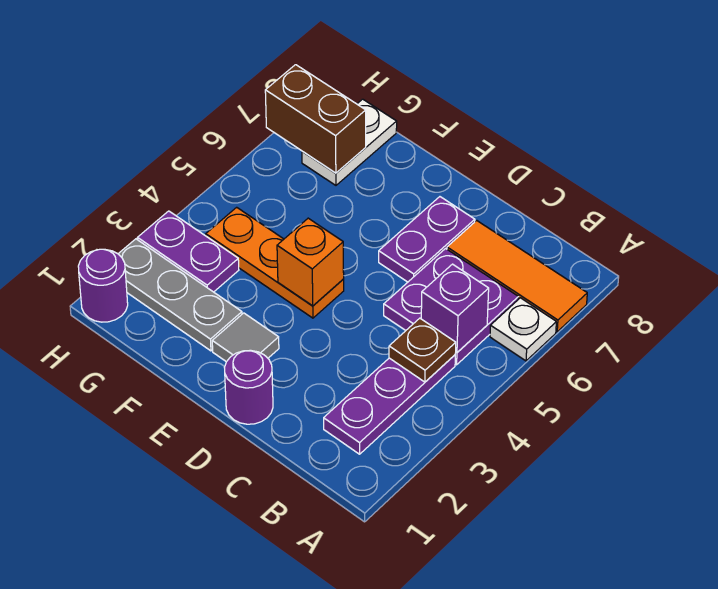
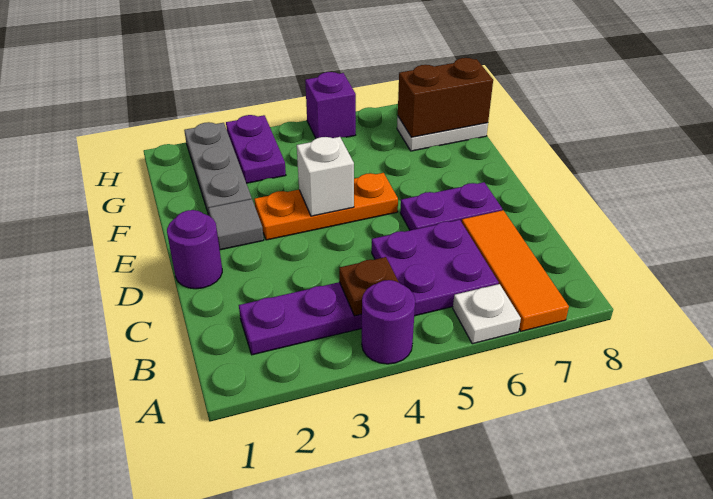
purple 1x1 brick [421,264,489,353] -> purple 1x1 brick moved to [305,72,356,138]
orange 1x3 plate [206,207,344,318] -> orange 1x3 plate turned to [254,173,398,240]
orange 1x1 brick [277,218,344,306] -> white 1x1 brick [297,137,354,216]
brown 1x2 brick [265,65,366,173] -> brown 1x2 brick turned to [398,58,493,137]
purple 1x1 round brick [78,249,128,322] -> purple 1x1 round brick moved to [362,280,415,364]

